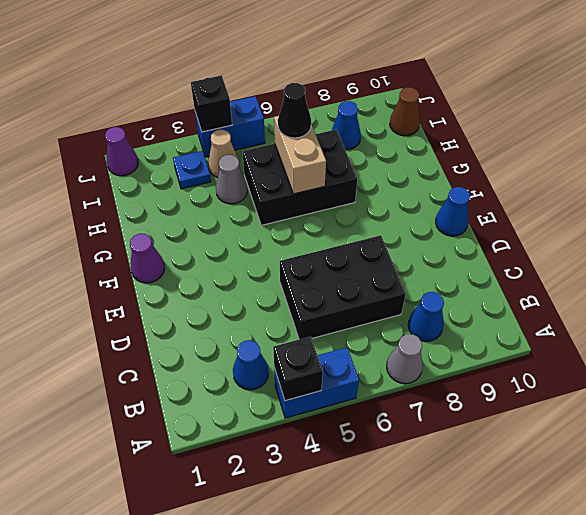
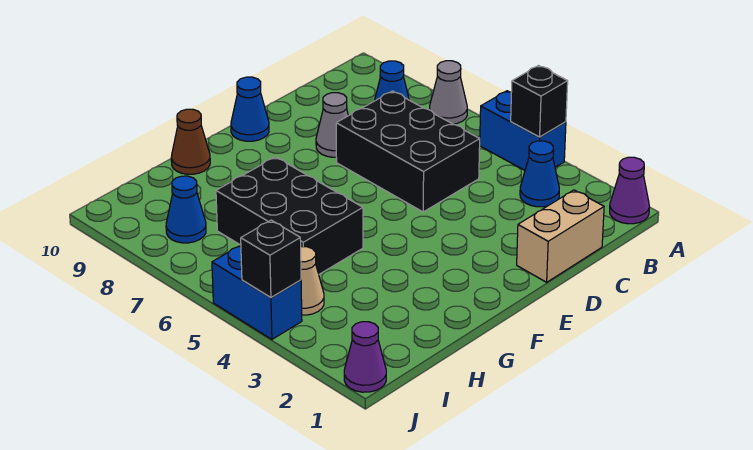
purple 1x1 cone [130,234,165,283] -> purple 1x1 cone moved to [610,157,649,224]
tan 1x2 brick [274,116,326,194] -> tan 1x2 brick moved to [517,190,604,282]
grey 1x1 cone [216,155,247,204] -> grey 1x1 cone moved to [316,93,348,157]
black 1x1 cone [278,83,311,138] -> none
blue 1x1 plate [173,151,211,189] -> none
brown 1x1 cone [390,87,420,136] -> brown 1x1 cone moved to [171,109,210,174]

